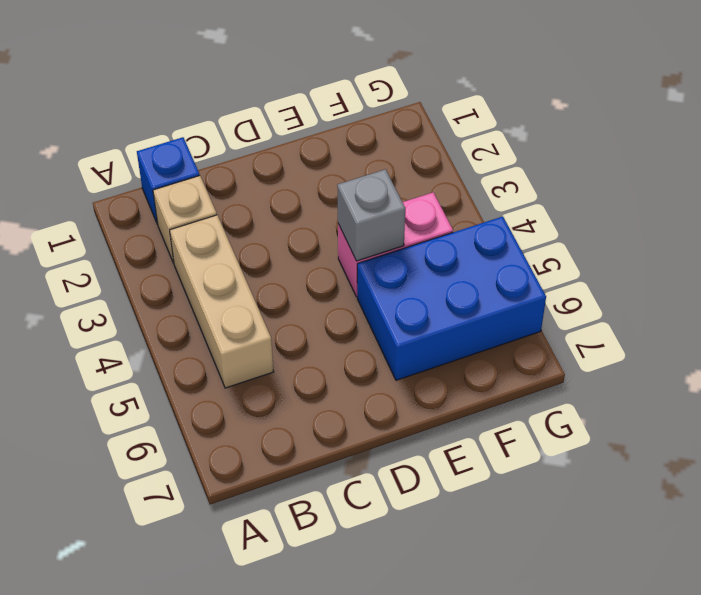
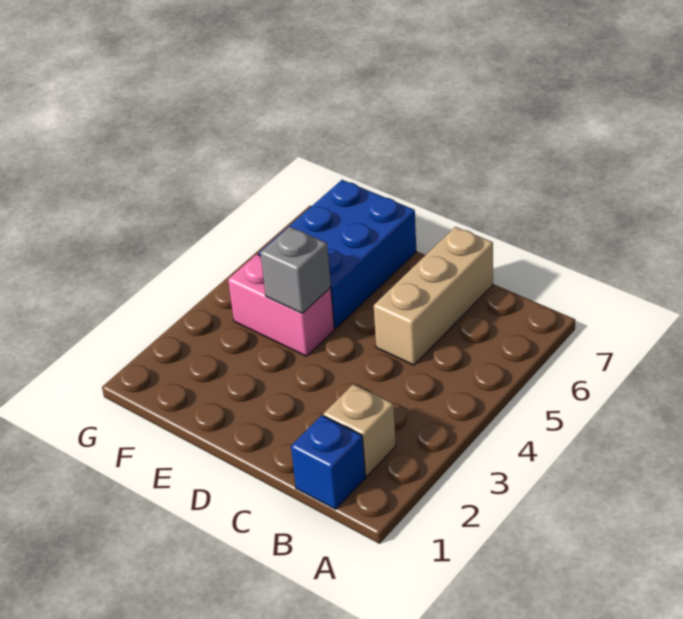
tan 1x3 brick [170,215,273,388] -> tan 1x3 brick moved to [374,227,493,365]
blue 2x3 brick [357,216,546,380] -> blue 2x3 brick turned to [258,180,416,329]

